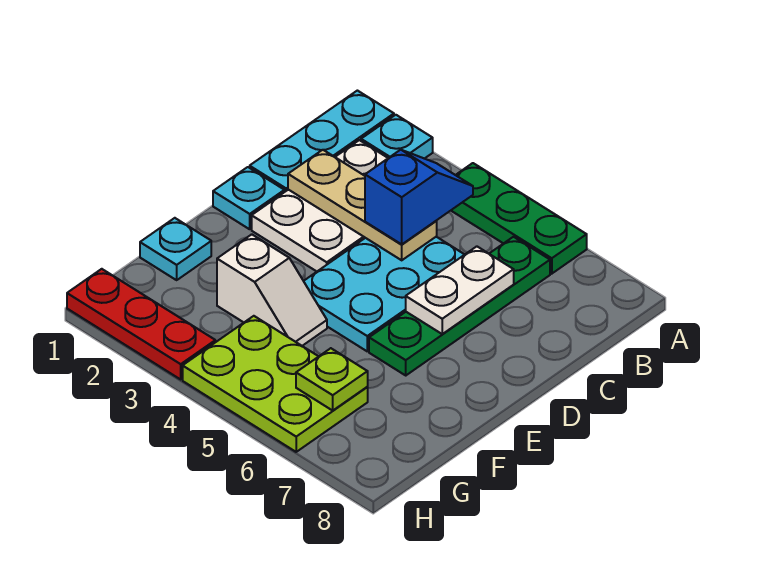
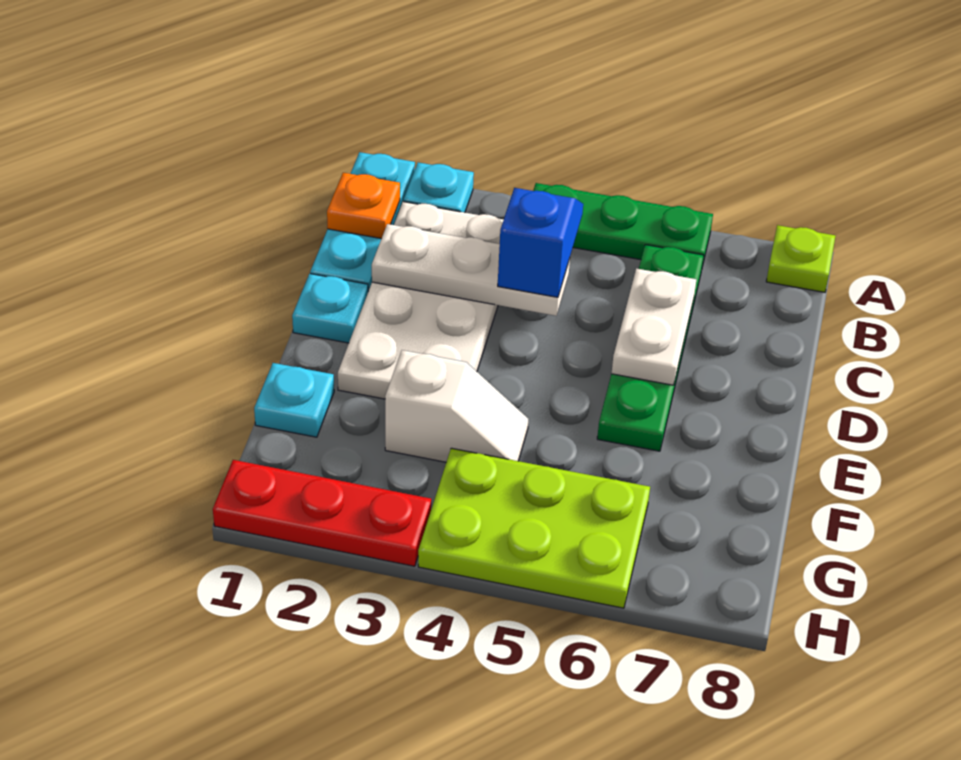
none -> orange 1x1 plate [327,173,400,239]
white 2x3 plate [252,140,388,271] -> white 2x4 plate [338,202,504,399]
tan 1x3 plate [288,150,437,260] -> white 1x3 plate [372,224,570,316]
cyan 2x3 plate [304,237,465,351] -> none
lime 1x1 plate [296,348,368,410] -> lime 1x1 plate moved to [766,225,835,292]

